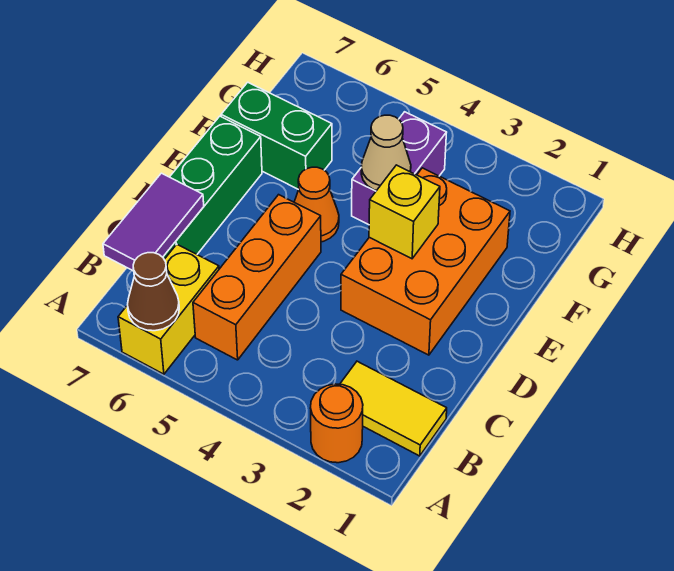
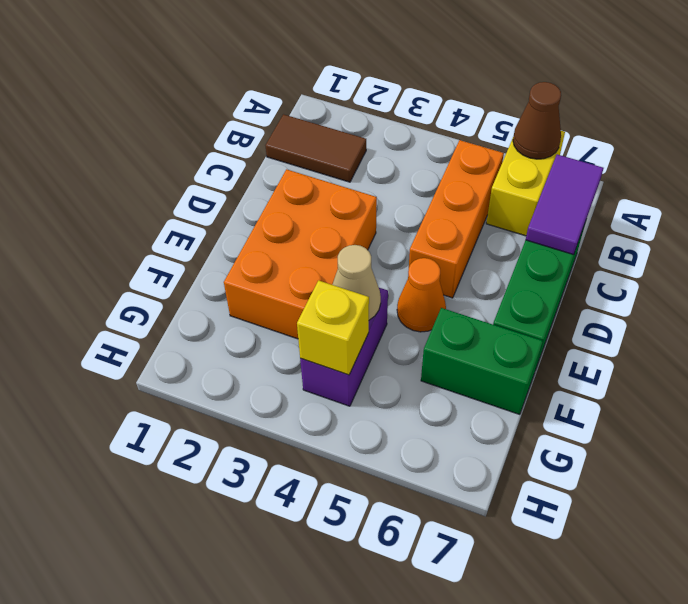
orange 1x1 round brick [311,384,363,463] -> none
yellow 1x2 tile [340,361,447,456] -> brown 1x2 tile [265,114,366,182]
yellow 1x1 brick [369,165,440,259] -> yellow 1x1 brick moved to [297,280,369,375]

